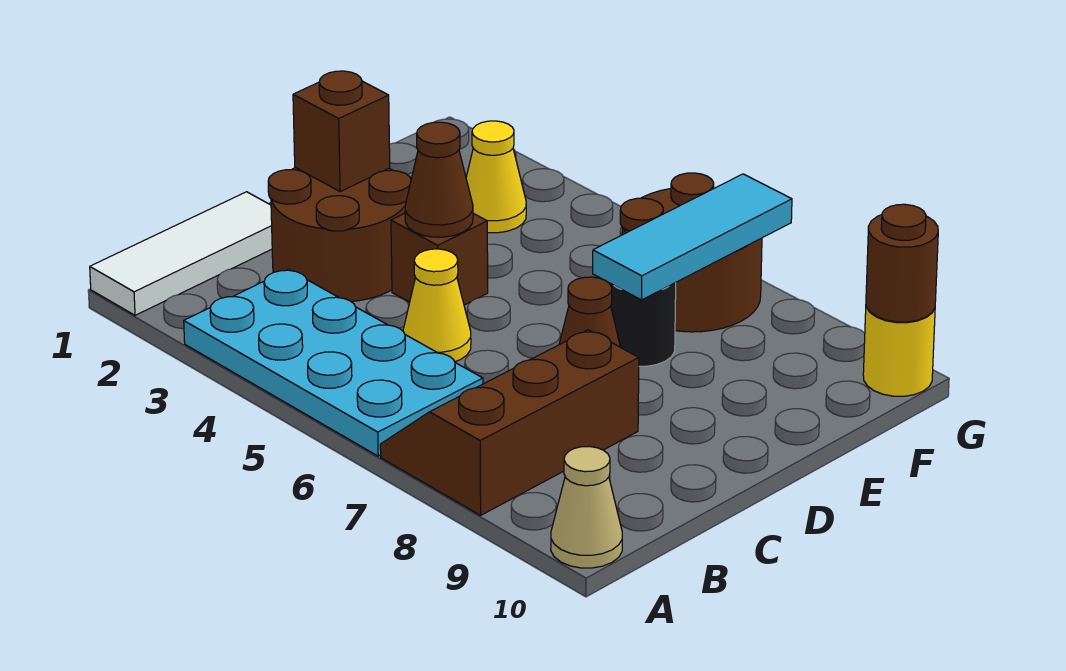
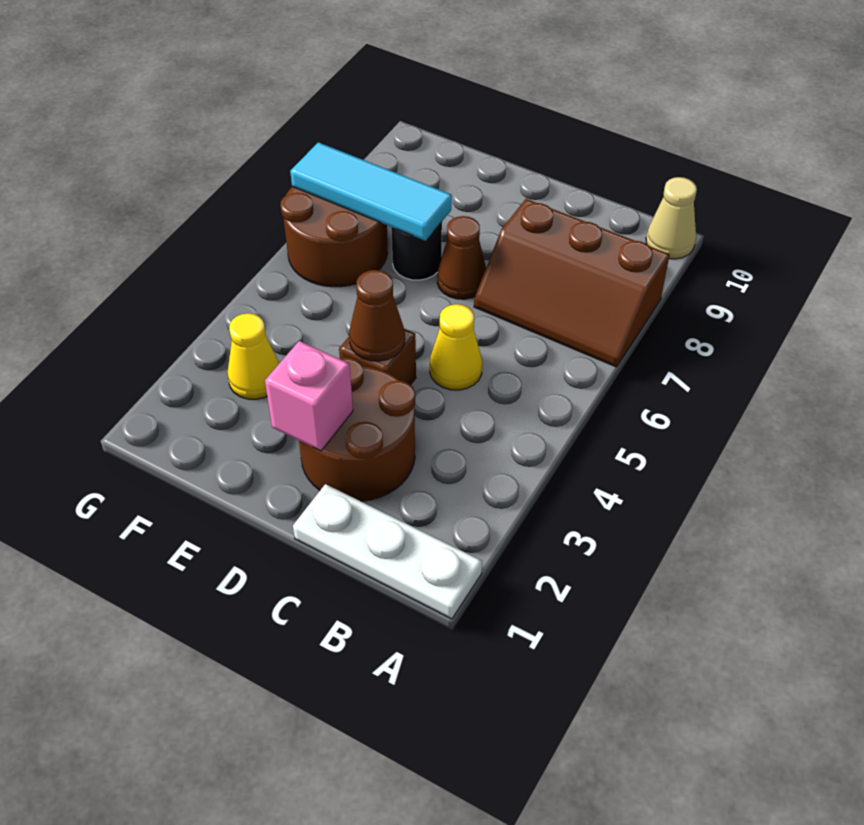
white 1x3 tile [90,192,272,315] -> white 1x3 plate [293,484,482,619]
cyan 2x4 plate [184,269,483,456] -> none
brown 1x1 brick [293,71,390,191] -> pink 1x1 brick [265,341,353,451]
yellow 1x1 round brick [863,307,935,396] -> none
brown 1x1 round brick [866,204,938,322] -> none

